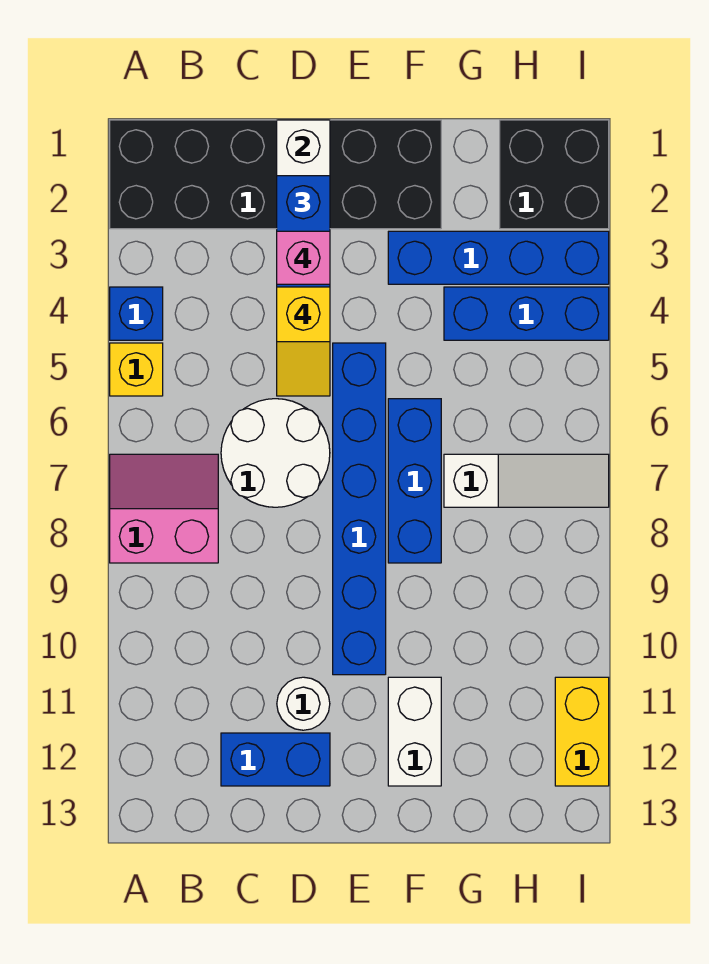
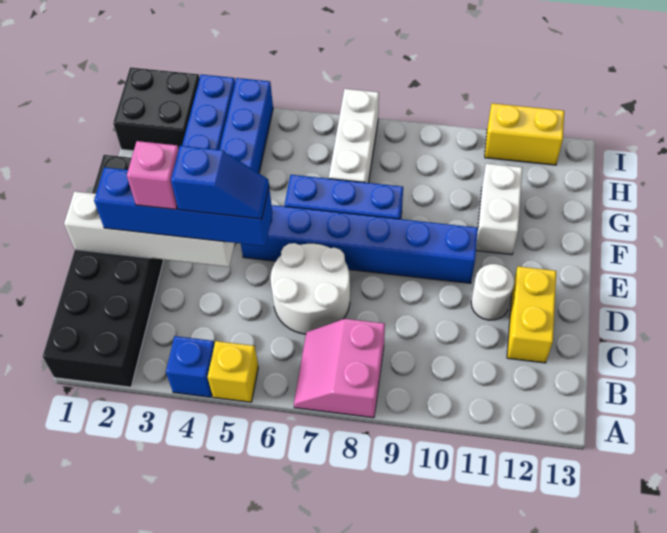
blue 1x2 brick [221,733,330,786] -> yellow 1x2 brick [507,266,556,363]
yellow 1x2 slope [277,287,330,396] -> blue 1x2 slope [171,146,269,219]
white 1x2 brick [388,677,441,786] -> white 1x2 brick turned to [476,164,523,255]
white 1x3 slope [444,454,609,507] -> white 1x3 brick [329,89,379,183]

